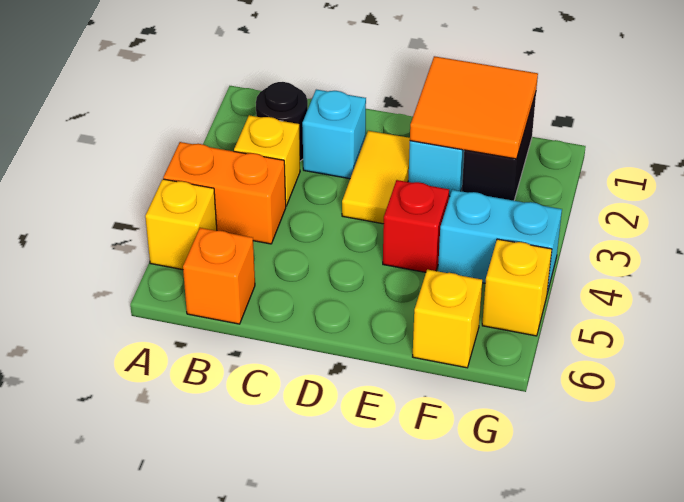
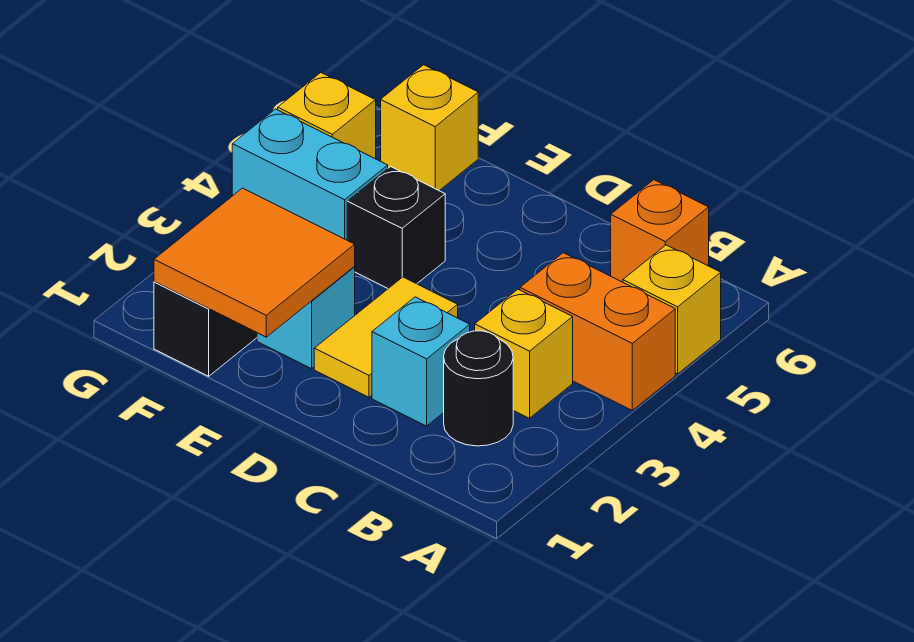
red 1x1 brick [383,180,449,272] -> black 1x1 brick [347,167,445,288]

